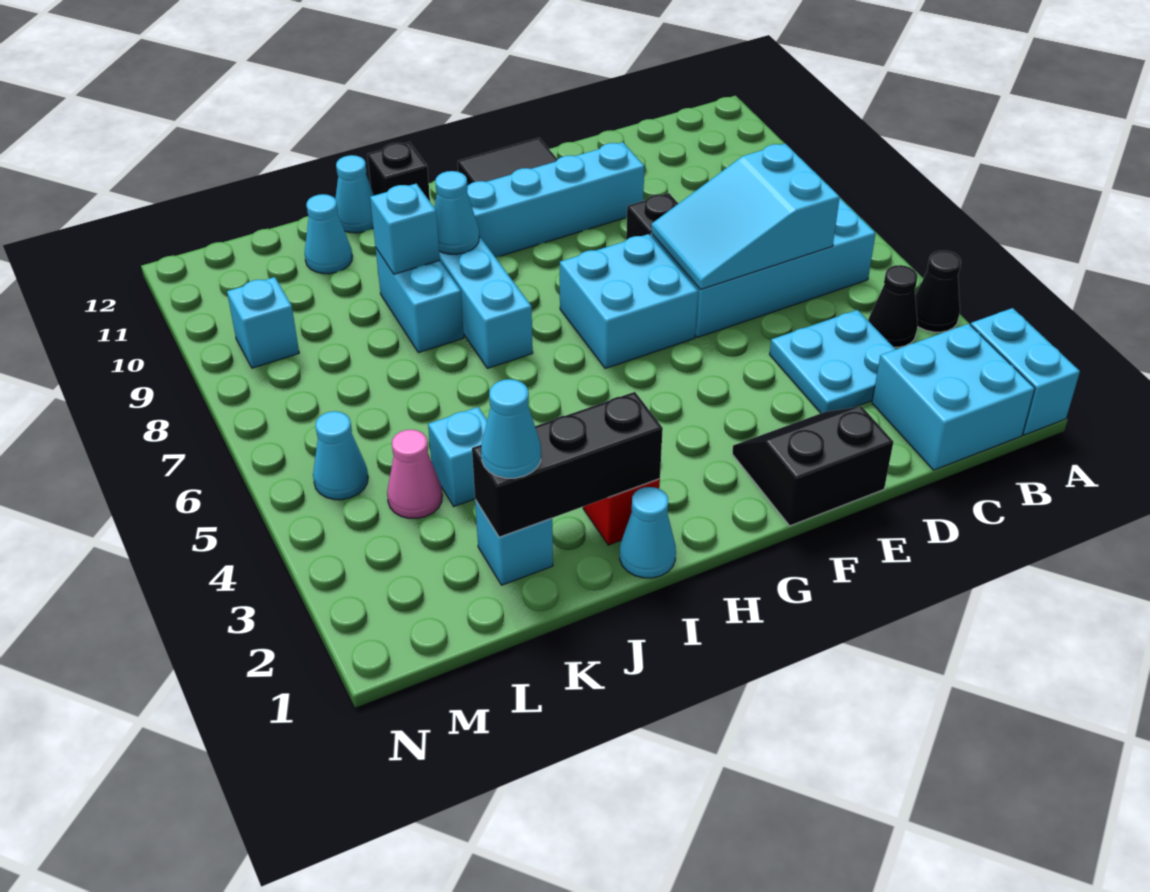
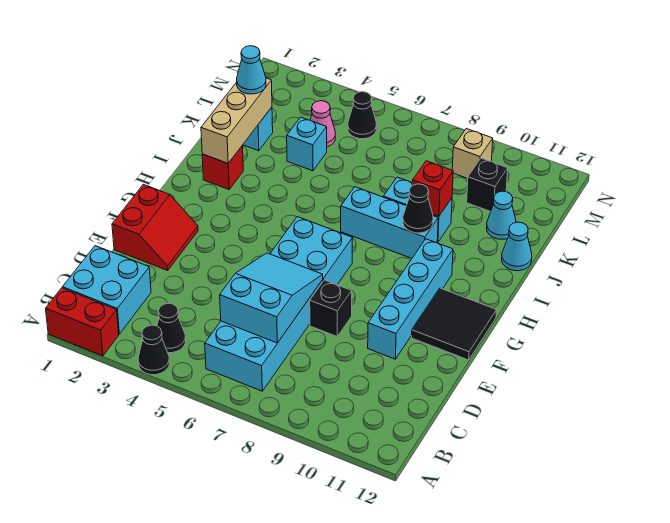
cyan 1x2 brick [971,308,1080,435] -> red 1x2 brick [46,288,119,356]
cyan 2x2 plate [770,310,896,413] -> none
black 2x2 slope [732,406,893,526] -> red 2x2 slope [112,184,198,270]
cyan 1x1 cone [620,487,676,578] -> none
black 1x3 brick [472,392,663,537] -> tan 1x3 brick [201,78,272,163]
cyan 1x1 cone [434,171,479,254] -> black 1x1 cone [403,184,433,233]
black 1x1 brick [367,142,430,201] -> black 1x1 brick moved to [467,158,508,212]
cyan 1x1 brick [370,184,440,274] -> red 1x1 brick [412,161,453,216]
cyan 1x1 cone [313,411,368,500] -> black 1x1 cone [348,92,376,139]
cyan 1x1 brick [227,277,299,368] -> tan 1x1 brick [452,129,493,178]

